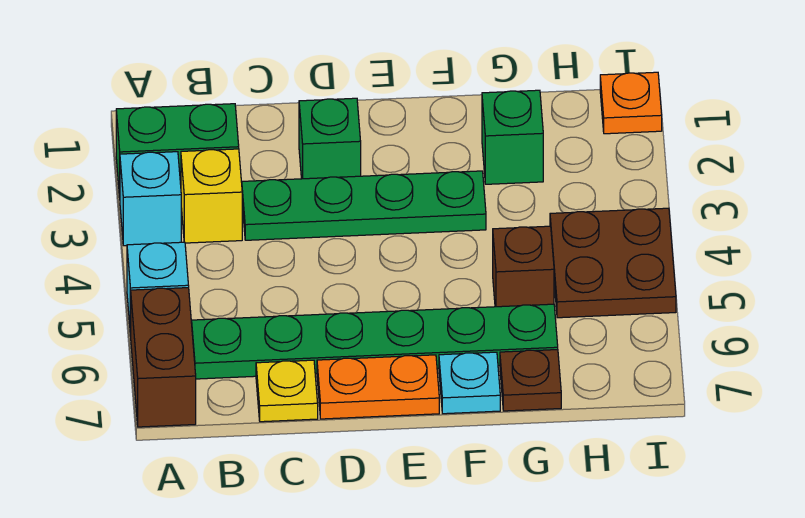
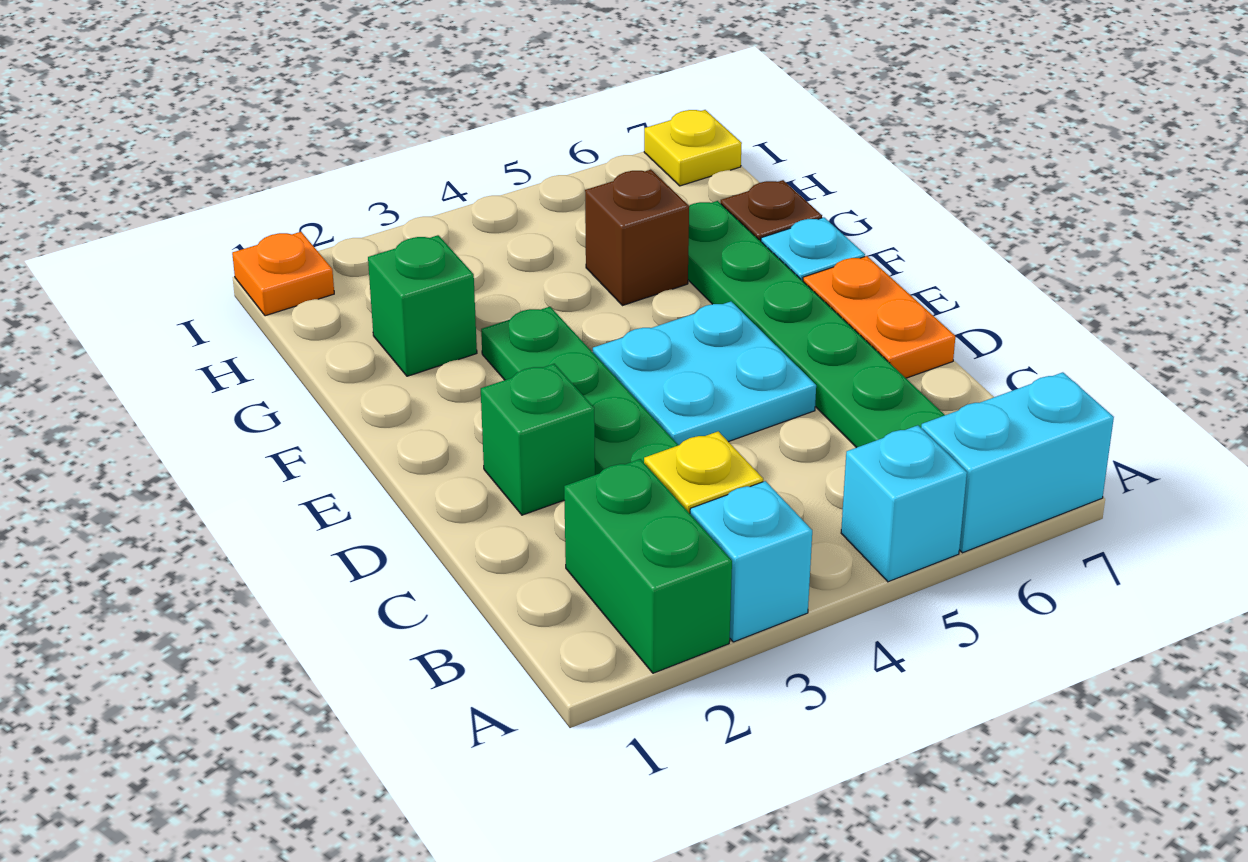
brown 1x2 brick [131,288,196,427] -> cyan 1x2 brick [921,372,1114,553]
yellow 1x1 plate [256,360,318,422] -> yellow 1x1 plate moved to [644,110,742,186]
none -> cyan 2x2 plate [593,302,816,445]
brown 2x2 plate [550,208,676,318] -> none

